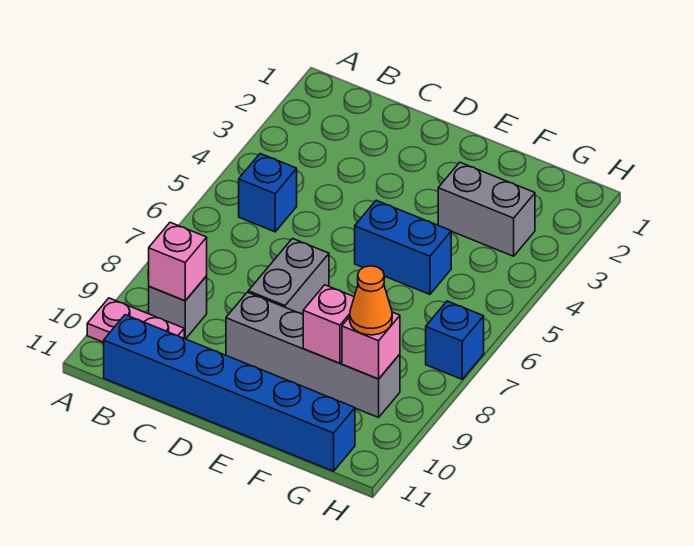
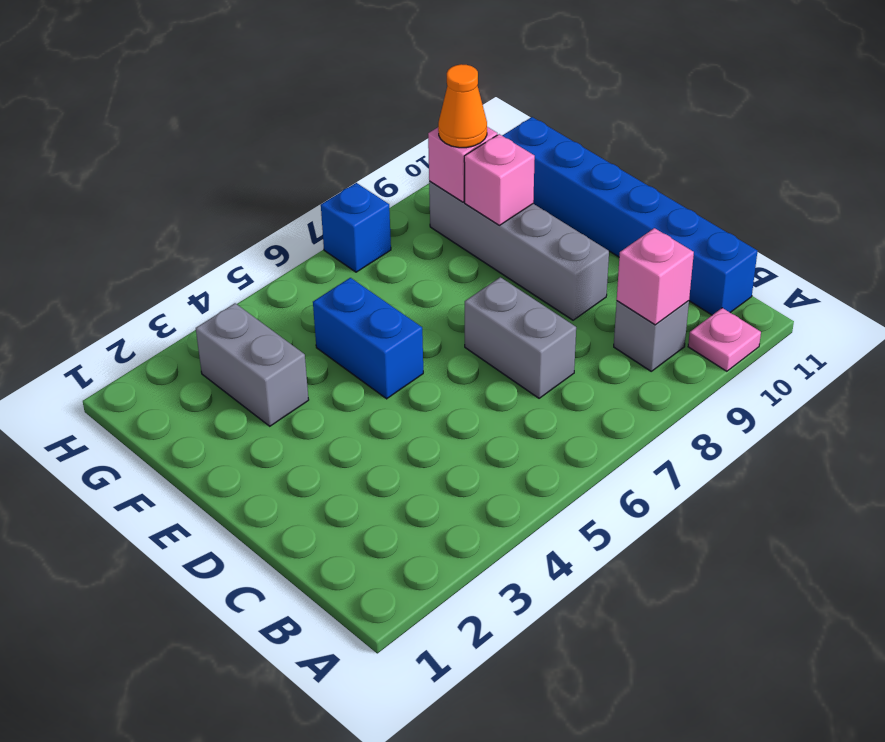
pink 1x2 plate [87,298,184,342] -> pink 1x1 plate [688,308,761,371]
blue 1x1 brick [239,154,297,232] -> none
grey 1x2 brick [248,239,329,315] -> grey 1x2 brick turned to [465,277,576,398]

